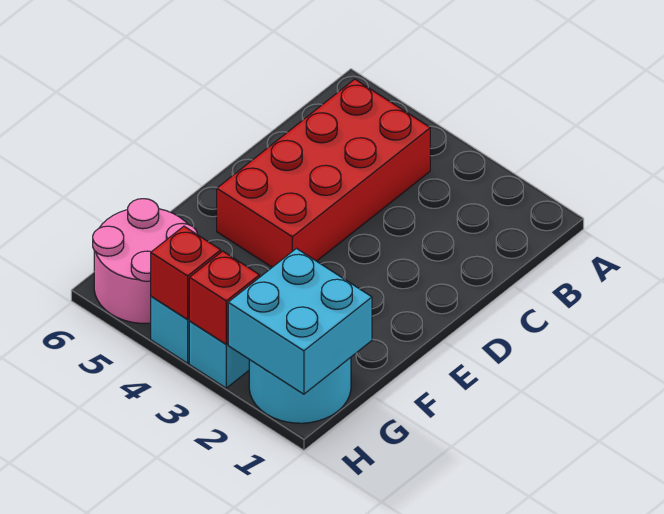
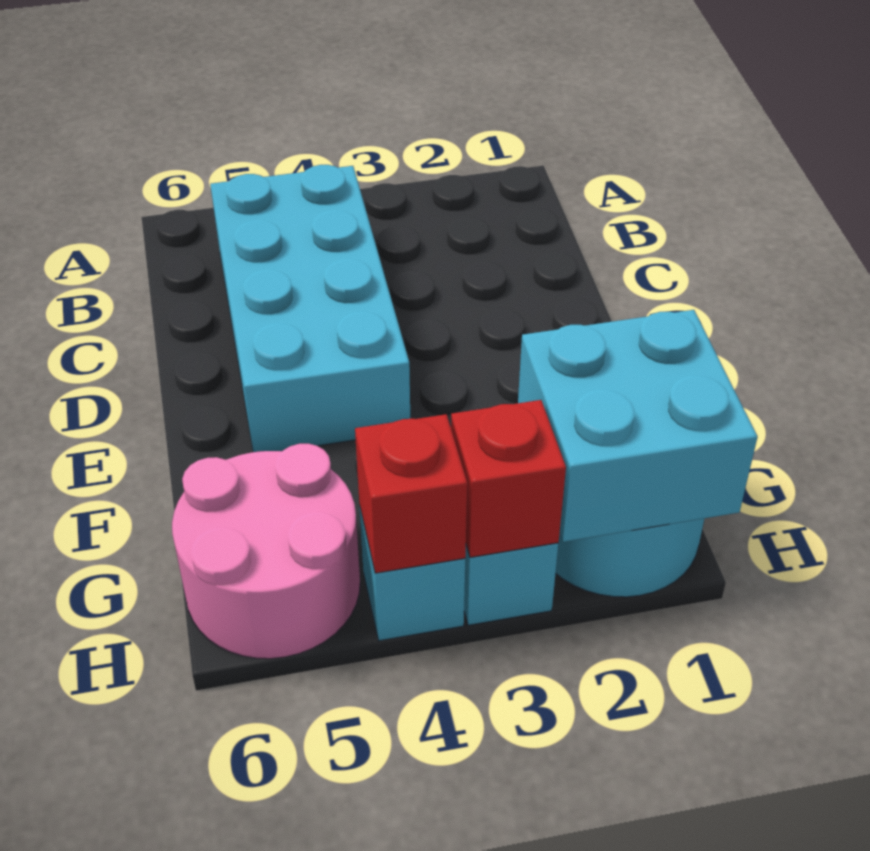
red 2x4 brick [217,79,430,267] -> cyan 2x4 brick [210,165,410,452]

